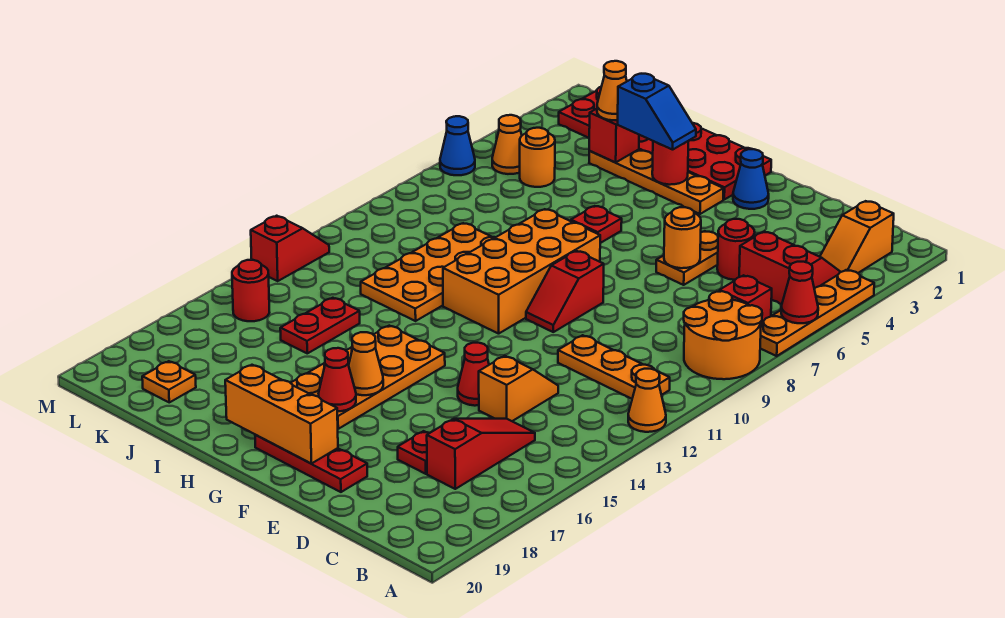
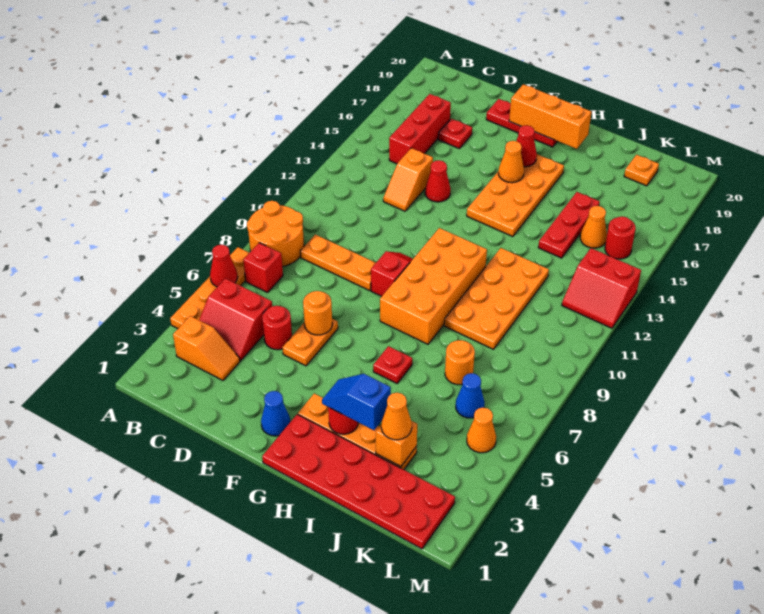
orange 1x1 cone [628,369,666,432] -> orange 1x1 cone moved to [580,206,607,248]
orange 1x2 slope [820,201,894,273] -> orange 1x2 slope turned to [173,316,240,380]
orange 1x3 plate [558,335,670,399] -> orange 1x3 plate moved to [300,235,376,291]
red 1x3 slope [427,419,535,489] -> red 1x3 brick [389,94,451,164]
red 1x1 brick [589,109,639,163] -> orange 1x1 brick [376,421,417,467]
red 1x2 plate [280,298,360,353] -> red 1x3 plate [538,192,600,258]
orange 1x1 round brick [520,128,555,187] -> orange 1x1 round brick moved to [445,340,475,385]
blue 1x1 cone [440,116,475,175] -> blue 1x1 cone moved to [456,373,485,418]
red 1x2 slope [251,216,329,281] -> red 2x2 slope [562,248,641,328]

